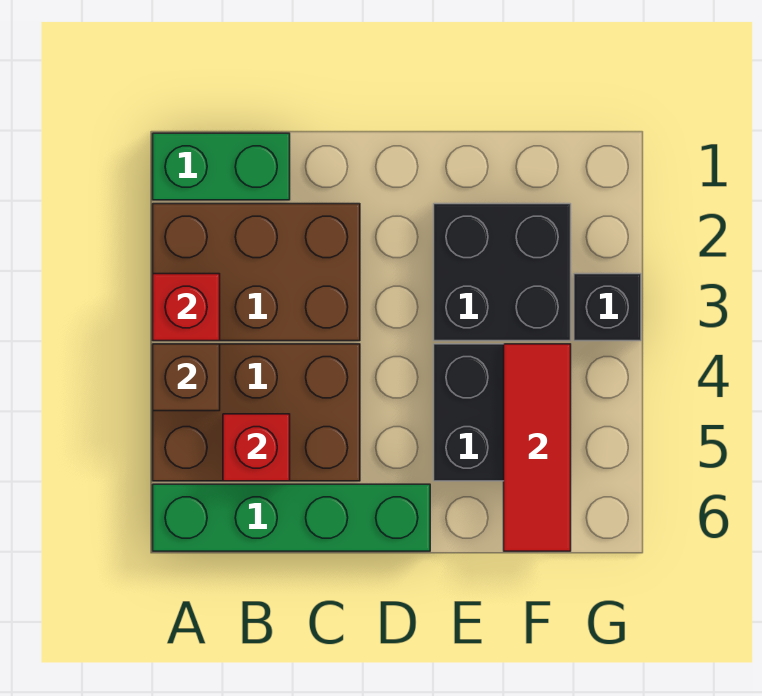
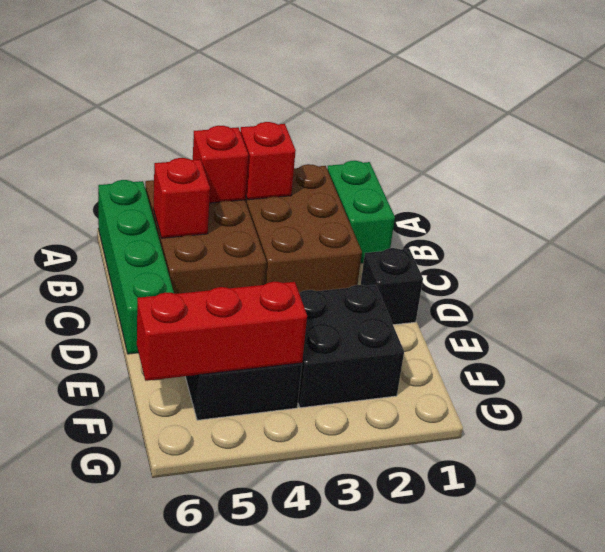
brown 1x1 brick [153,344,220,411] -> red 1x1 brick [193,126,248,203]
red 1x3 tile [504,344,571,551] -> red 1x3 brick [137,282,307,381]
black 1x1 brick [574,274,641,341] -> black 1x1 brick moved to [361,248,423,325]

